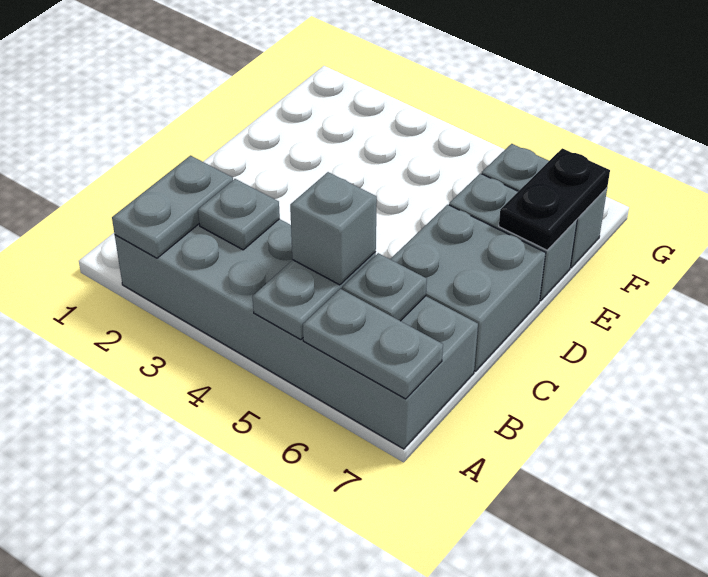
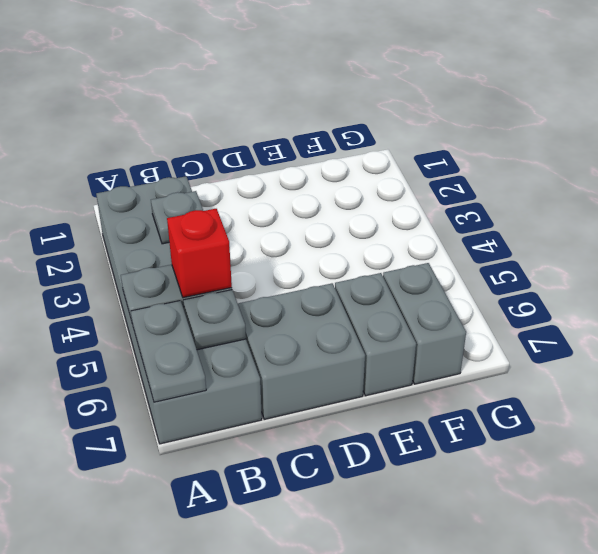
grey 1x2 plate [112,156,233,258] -> none
grey 1x1 brick [290,172,377,285] -> red 1x1 brick [167,209,232,298]
black 1x2 plate [499,148,610,250] -> none

